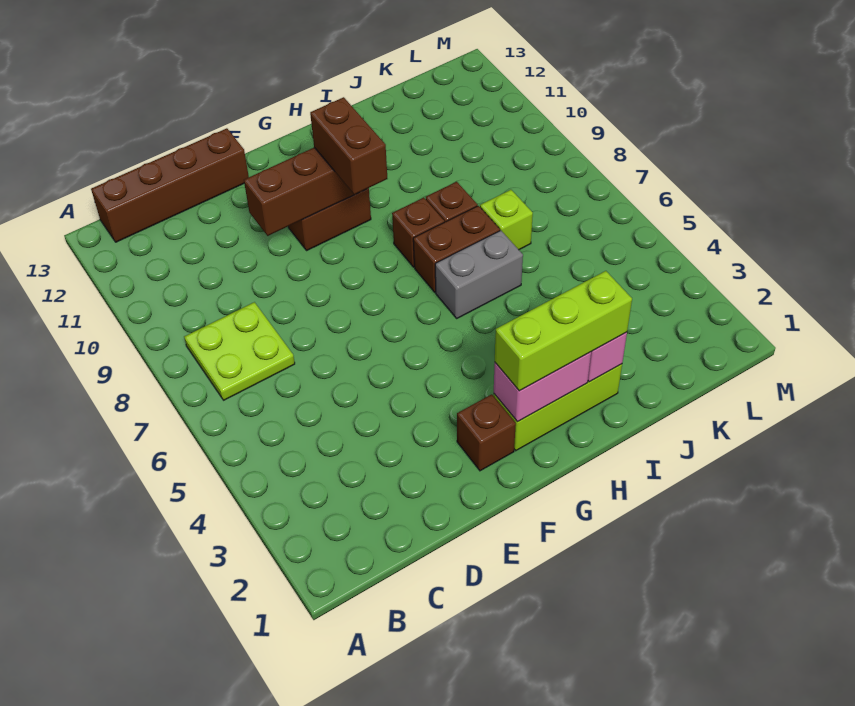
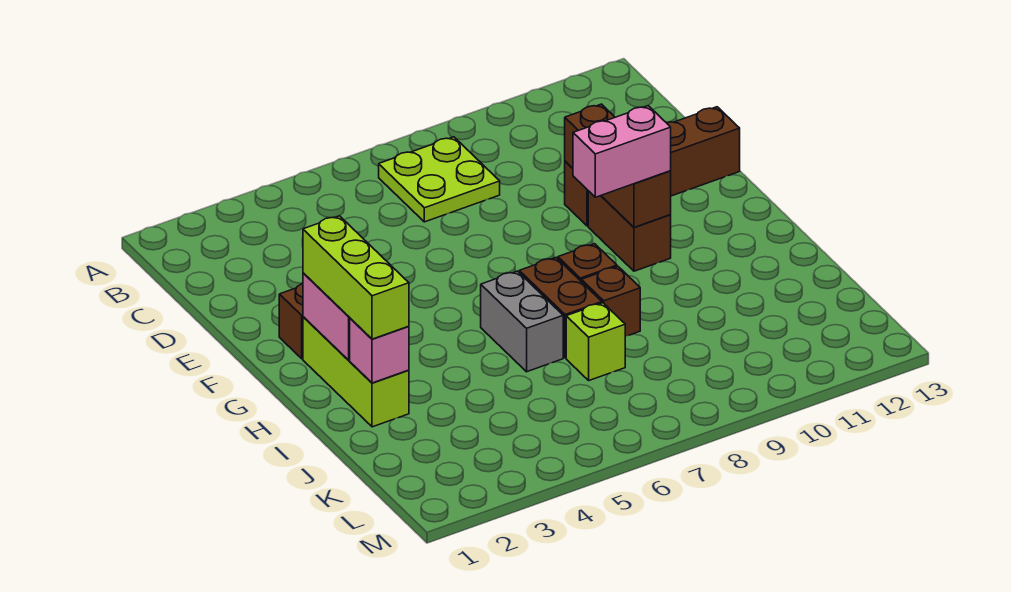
brown 1x4 brick [91,128,249,242] -> brown 1x4 brick turned to [565,107,740,226]
brown 1x2 brick [310,97,387,195] -> pink 1x2 brick [573,106,671,197]

